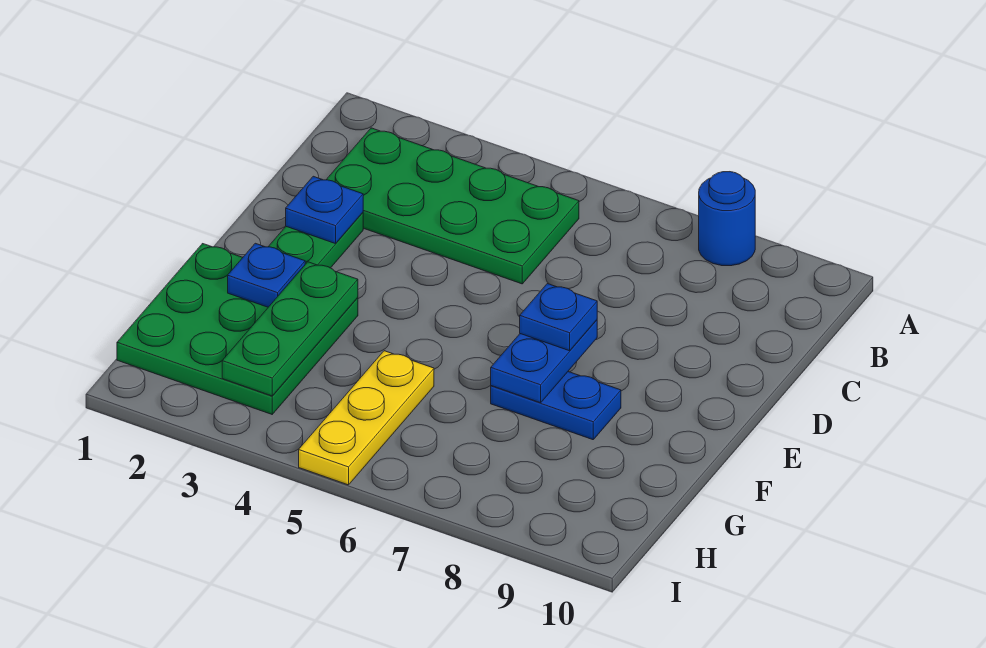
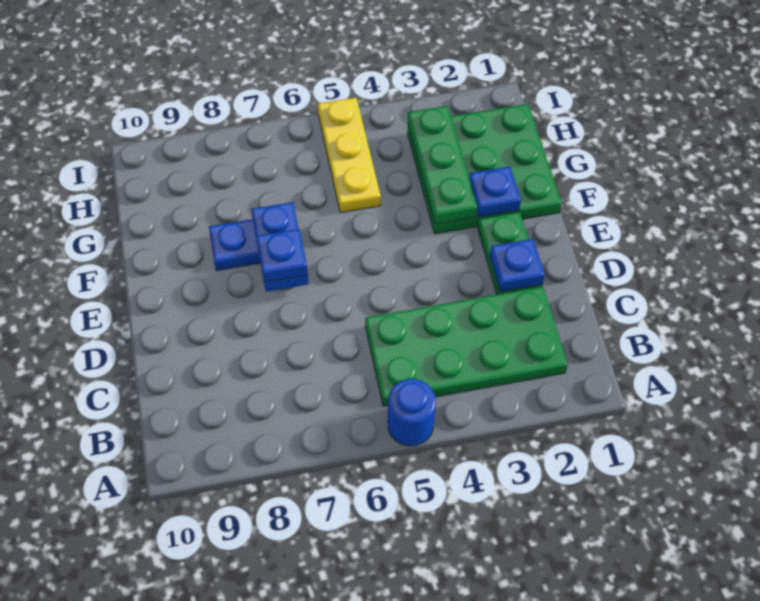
blue 1x1 round brick [699,172,755,266] -> blue 1x1 round brick moved to [388,379,436,446]

